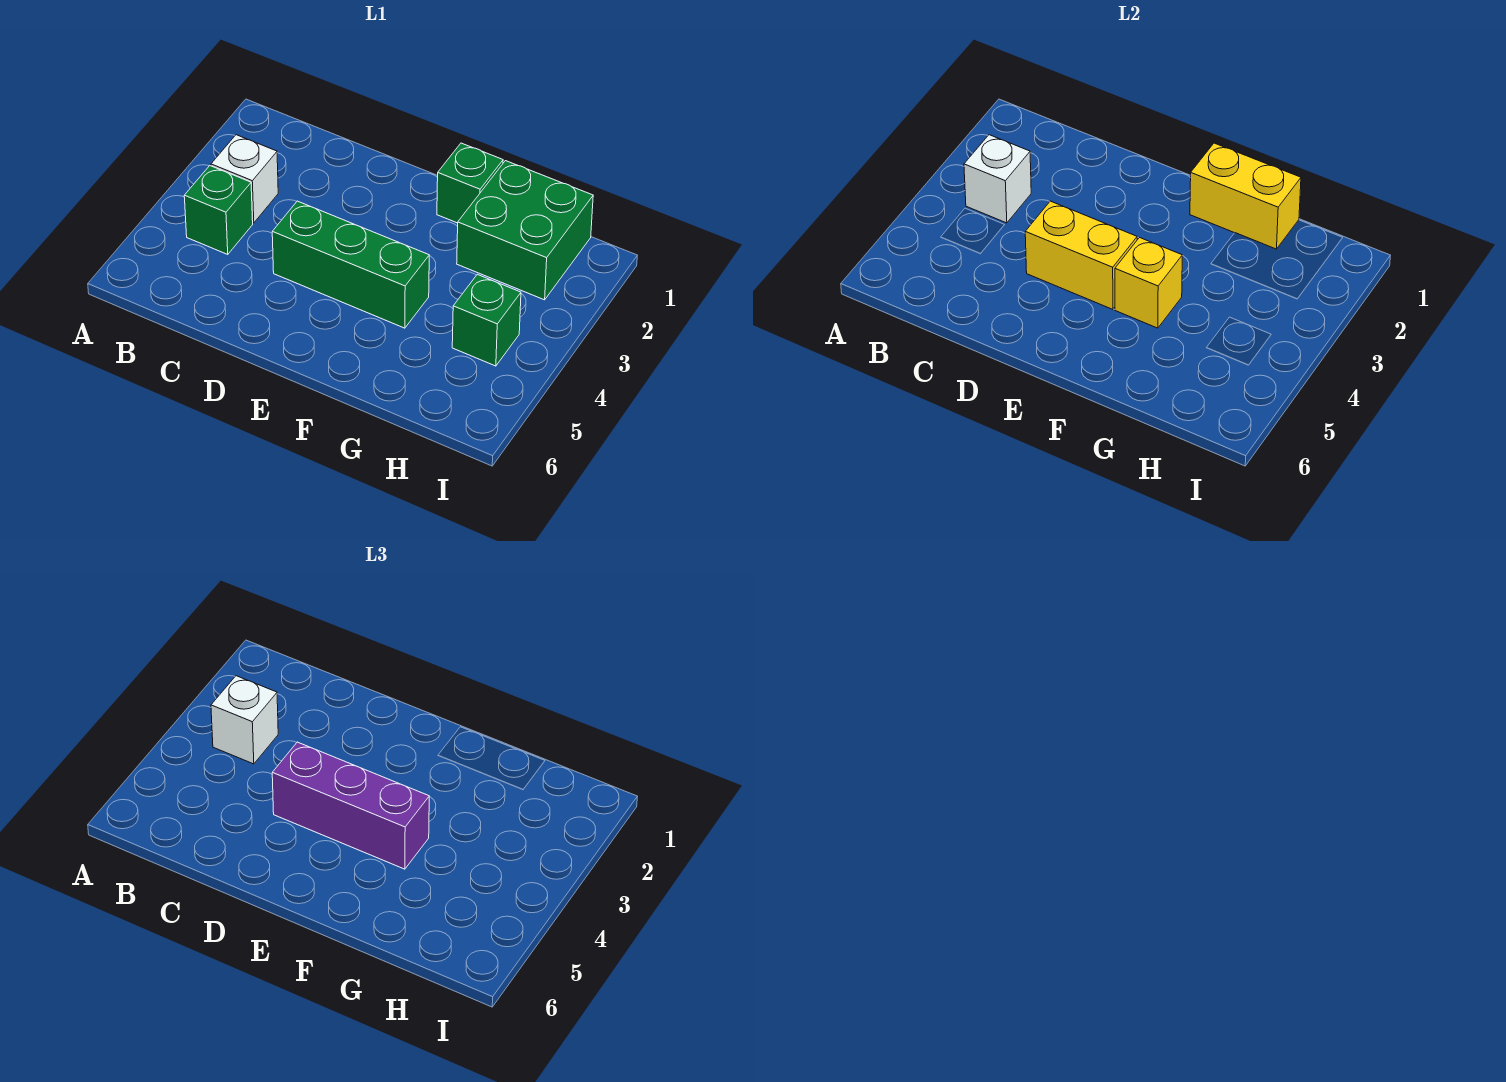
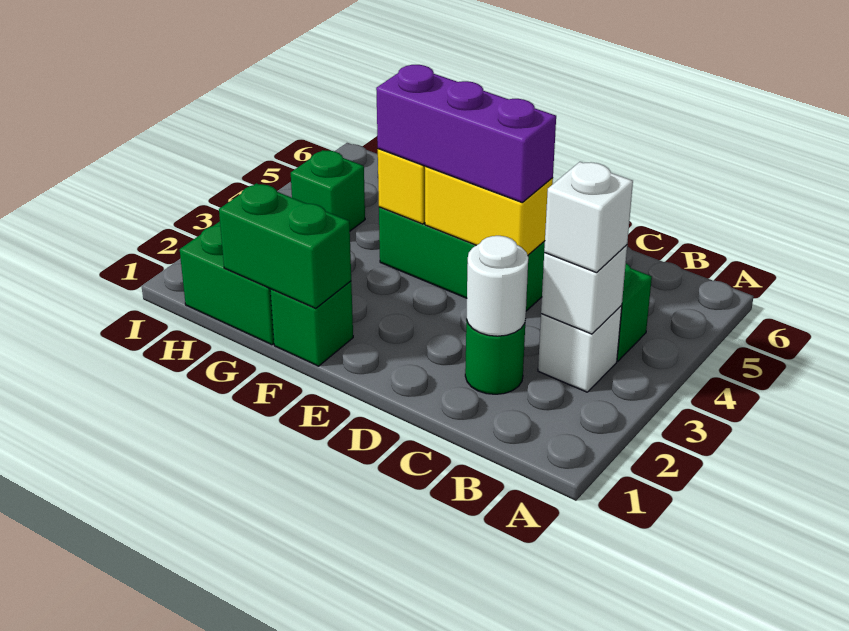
none -> green 1x1 round brick [465,319,526,394]
none -> white 1x1 round brick [466,236,528,336]
yellow 1x2 brick [1190,143,1301,249] -> green 1x2 brick [219,183,351,308]

